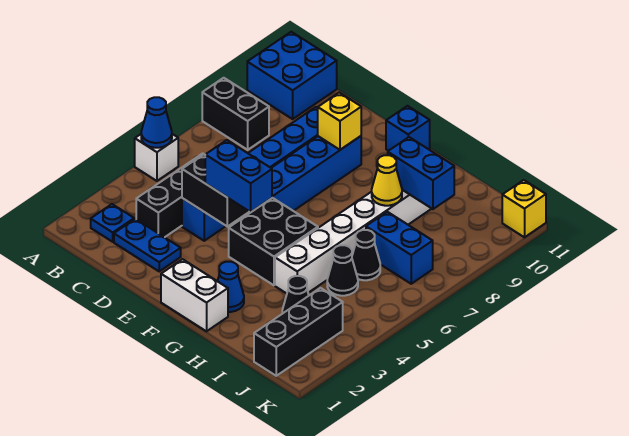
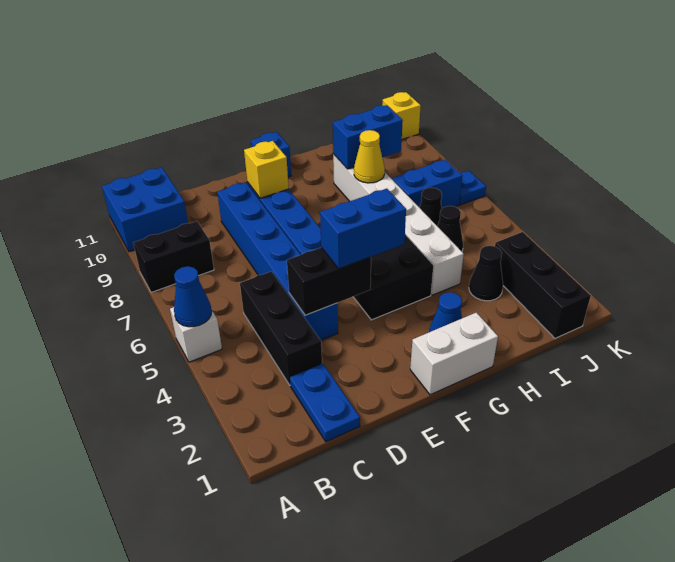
blue 1x1 plate [91,204,134,242] -> blue 1x1 plate moved to [459,171,486,205]
blue 1x2 plate [114,219,181,271] -> blue 1x2 plate turned to [290,364,360,442]

